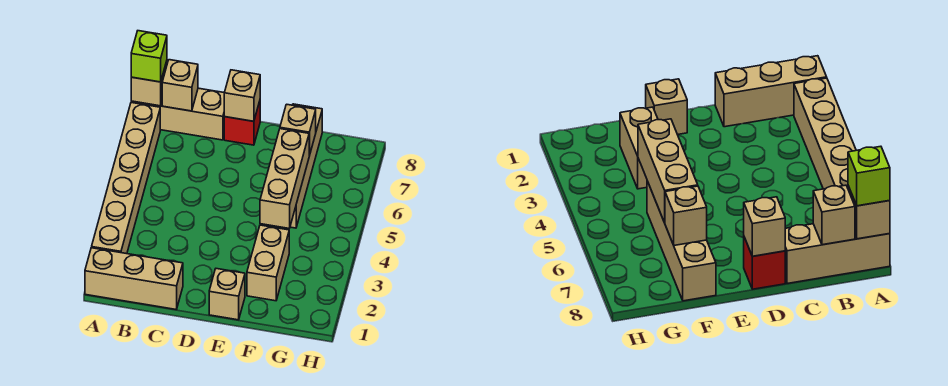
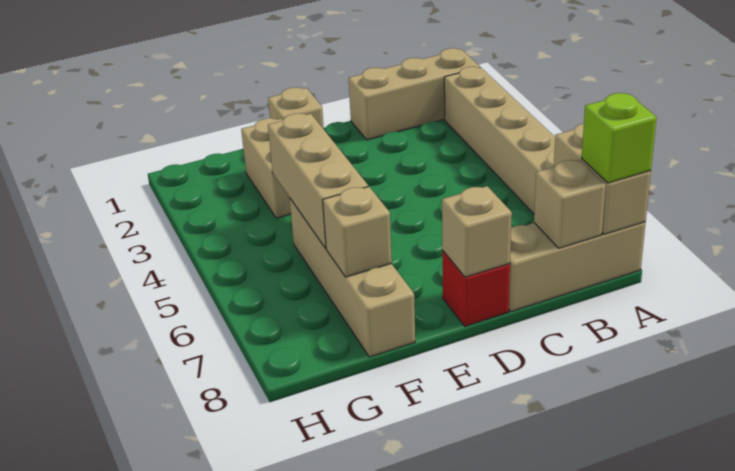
tan 1x1 brick [131,61,167,106] -> tan 1x2 brick [554,123,651,234]

